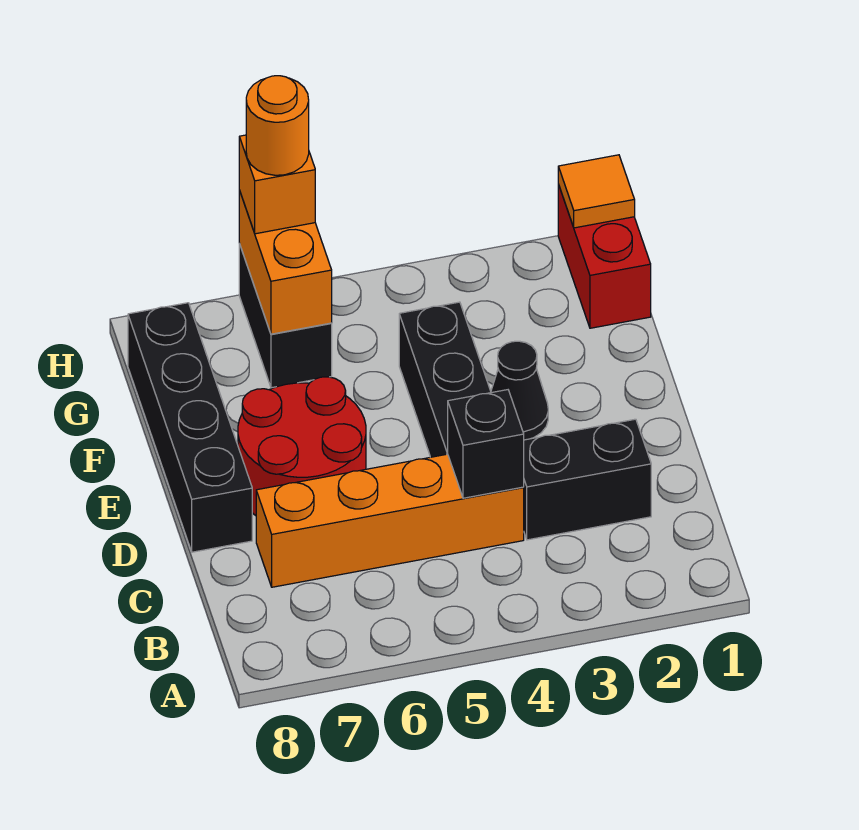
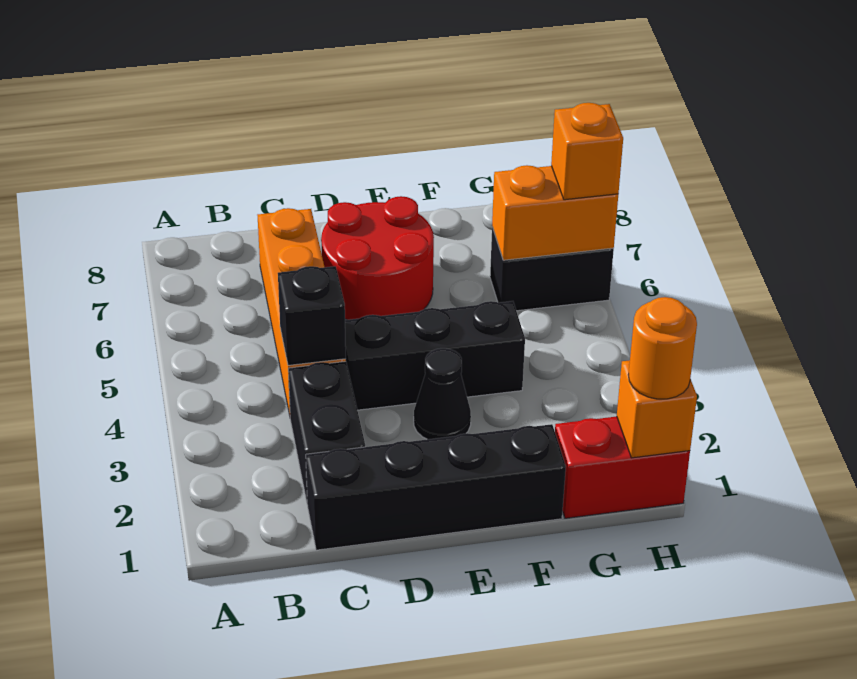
black 1x4 brick [128,303,252,552] -> black 1x4 brick moved to [306,424,566,550]
orange 1x1 tile [558,155,635,228] -> orange 1x1 brick [617,360,697,458]
orange 1x1 round brick [246,76,309,175] -> orange 1x1 round brick moved to [628,297,697,399]

